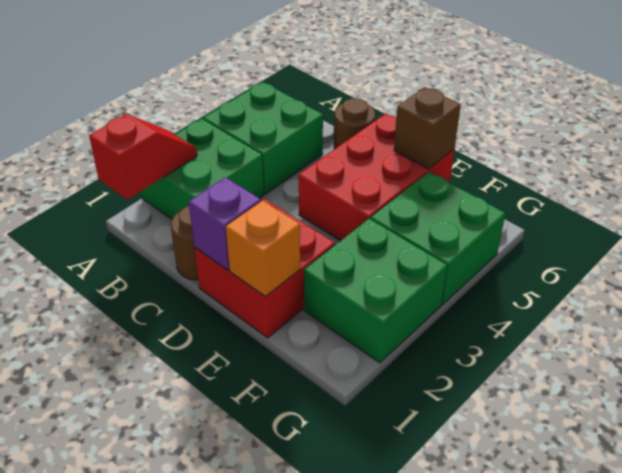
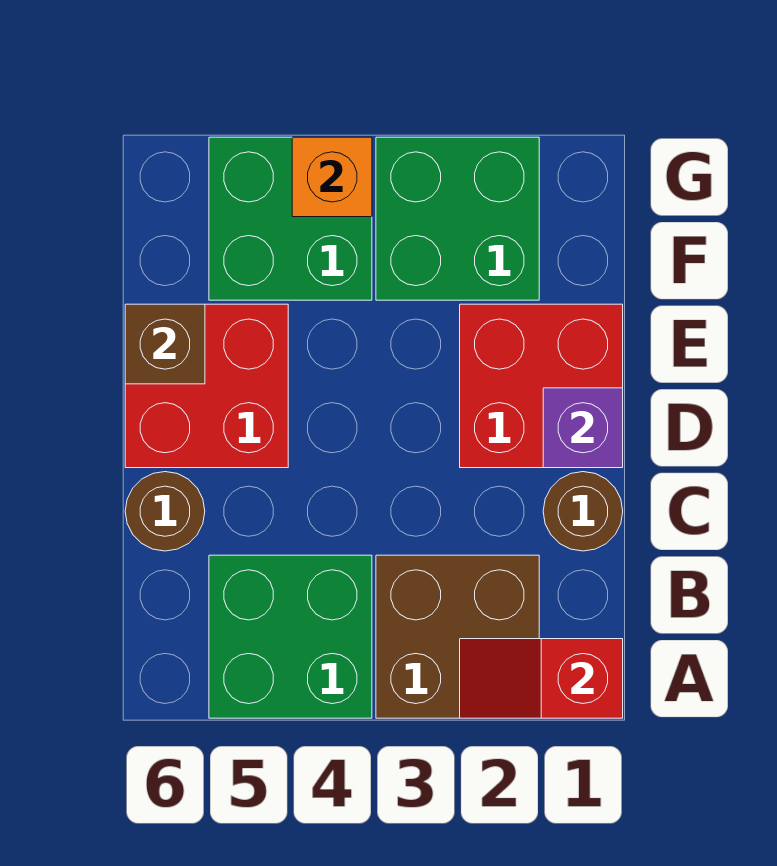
green 2x2 brick [141,119,264,219] -> brown 2x2 brick [376,555,539,718]
red 2x3 brick [299,114,454,241] -> red 2x2 brick [125,304,288,468]
orange 1x1 brick [226,201,300,297] -> orange 1x1 brick moved to [292,137,372,217]

